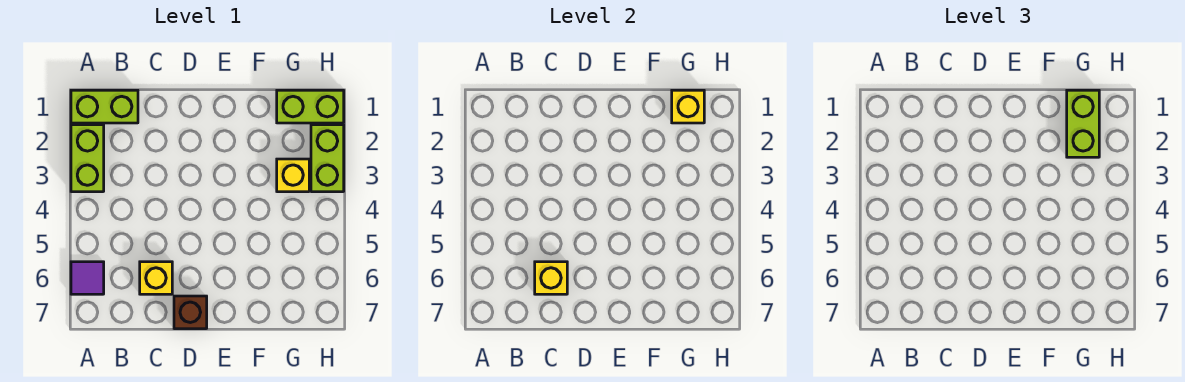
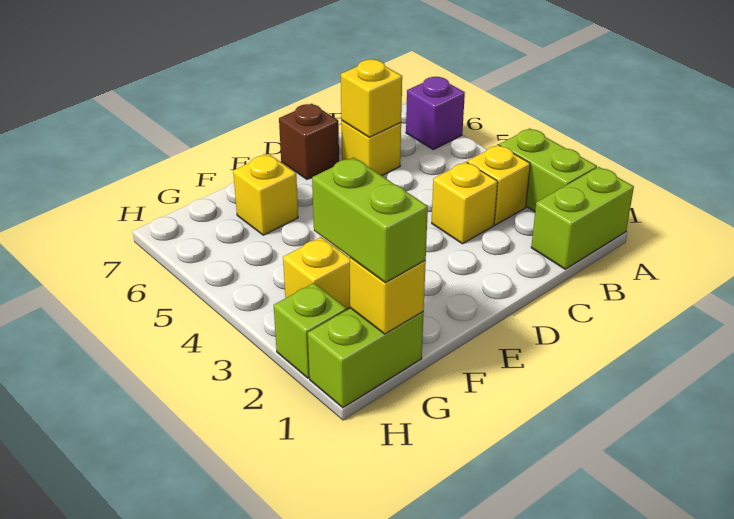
purple 1x1 tile [71,262,104,294] -> purple 1x1 brick [406,77,465,150]
none -> yellow 1x1 brick [467,145,530,225]
none -> yellow 1x1 brick [432,162,498,244]
none -> yellow 1x1 brick [233,154,298,235]
lime 1x2 brick [311,125,344,192] -> lime 1x1 brick [274,283,347,378]

